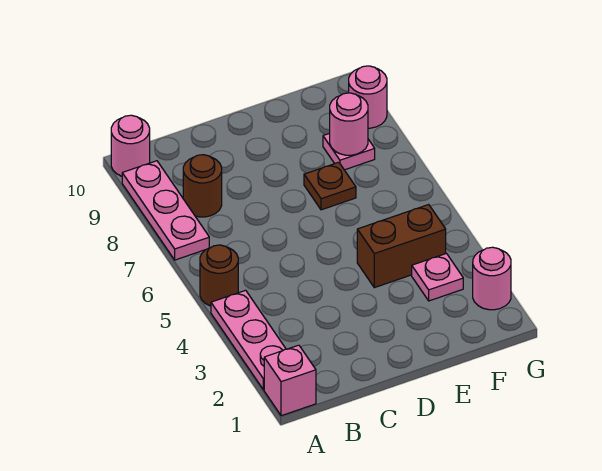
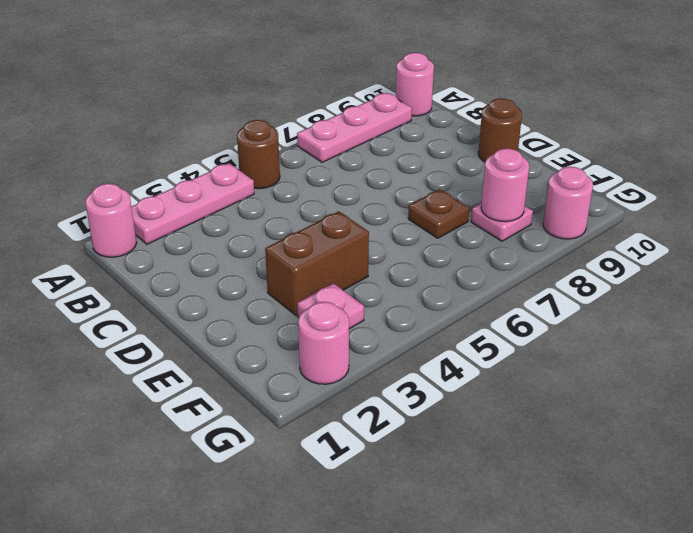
pink 1x1 brick [264,345,316,416] -> pink 1x1 round brick [85,184,137,257]
brown 1x1 round brick [183,155,222,217] -> brown 1x1 round brick moved to [478,98,522,162]
brown 1x2 brick [357,205,446,288] -> brown 1x2 brick turned to [265,211,369,316]

